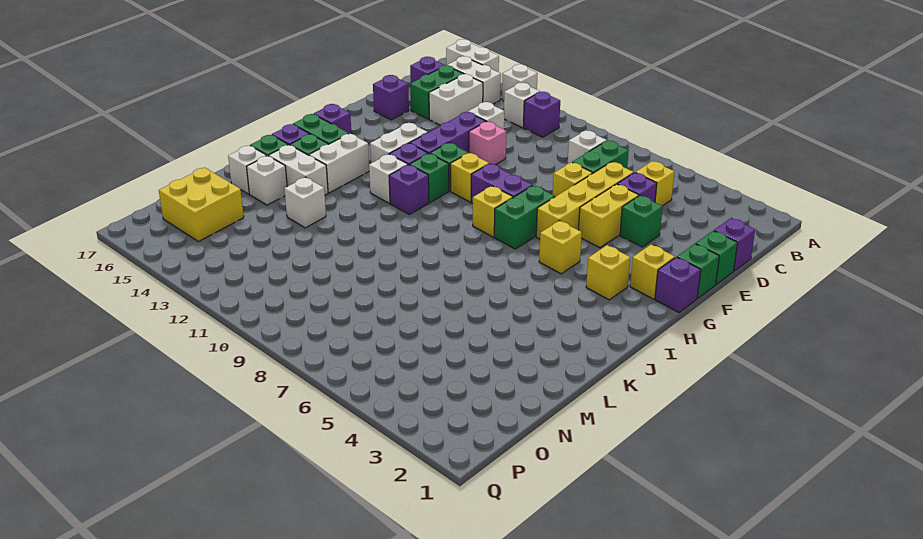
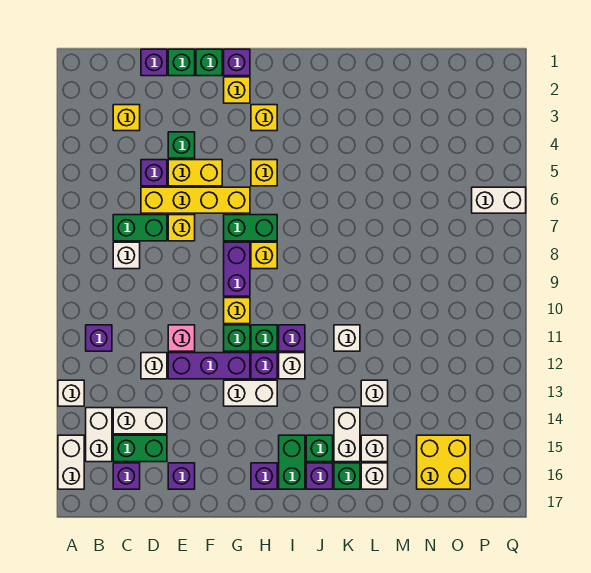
white 1x1 brick [504,83,540,128] -> white 1x1 brick moved to [334,325,360,351]
yellow 1x1 brick [636,161,674,206] -> yellow 1x1 brick moved to [113,105,140,131]
white 1x2 brick [309,134,369,193] -> white 1x2 brick moved to [472,187,526,213]

